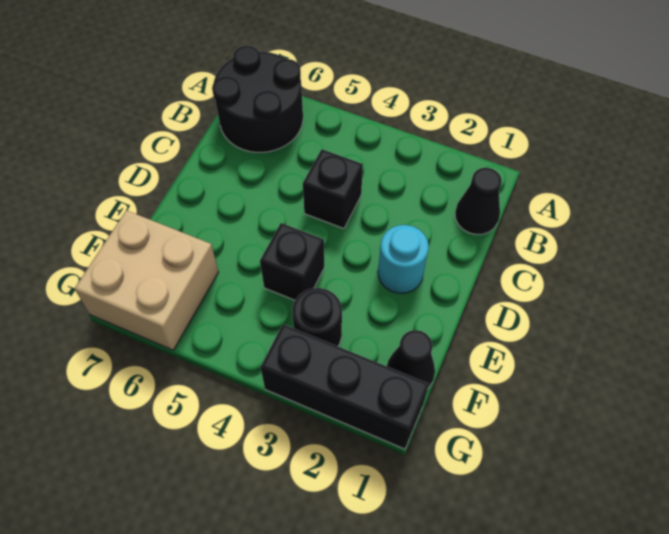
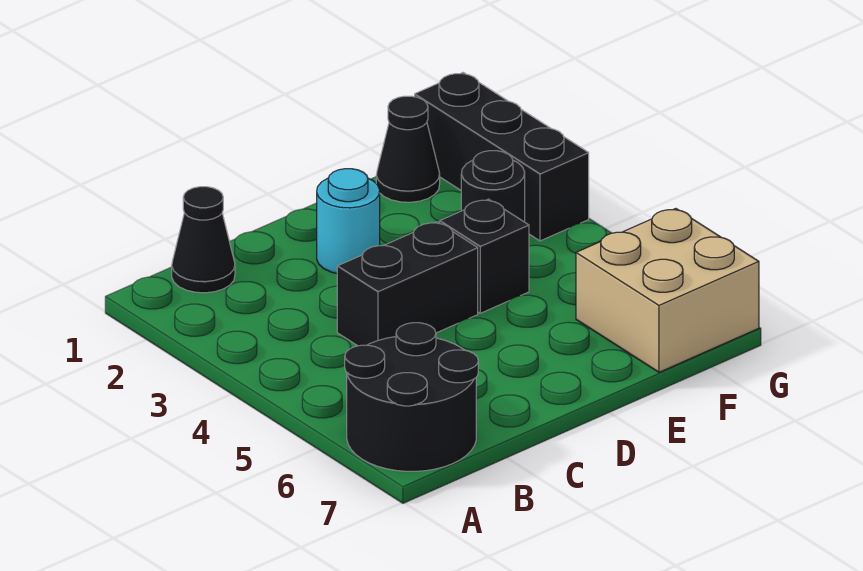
black 1x1 brick [303,149,363,229] -> black 1x2 brick [337,222,478,346]

